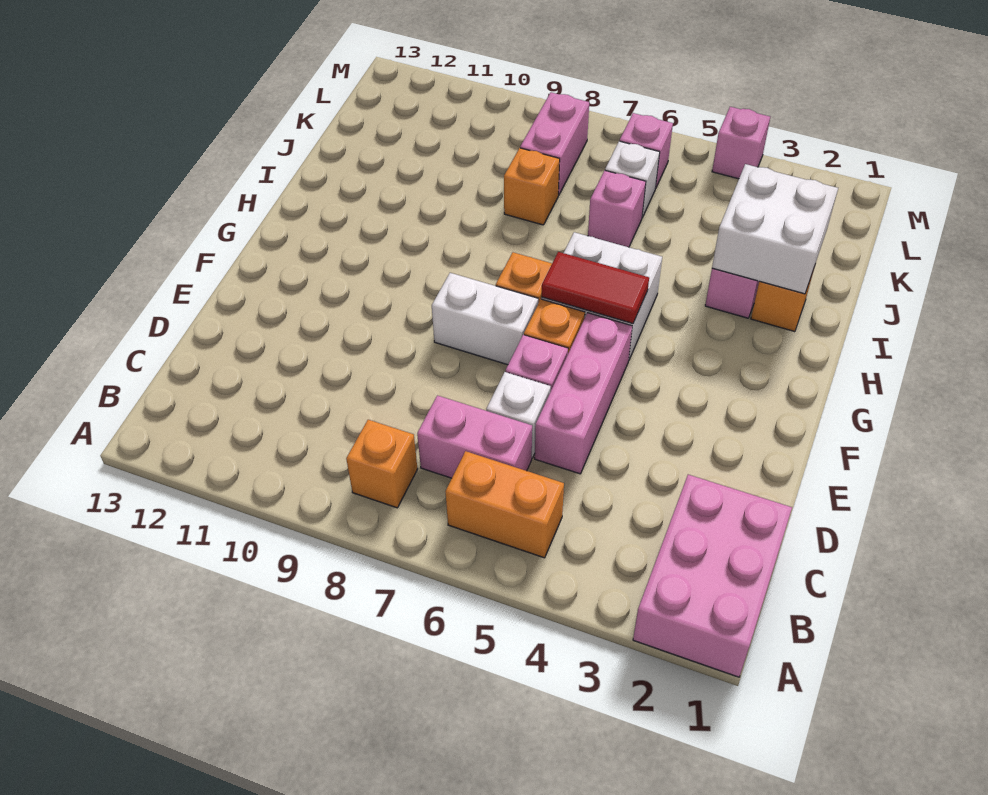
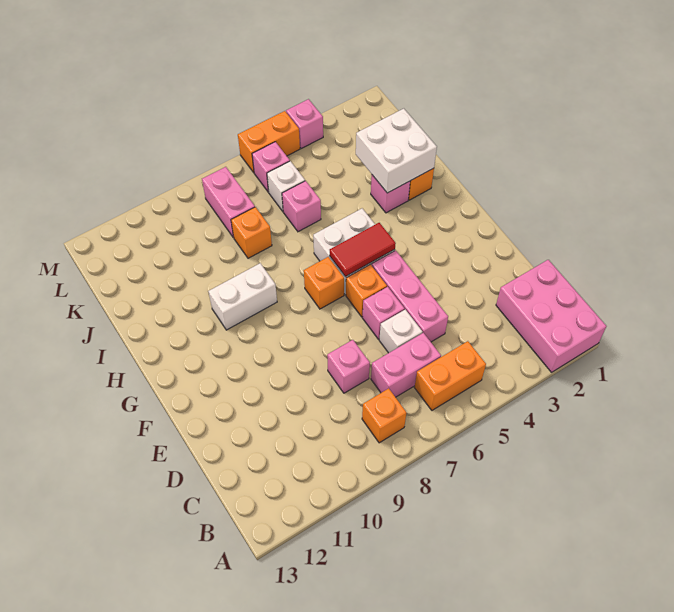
none -> pink 1x1 brick [327,340,370,393]
white 1x2 brick [432,273,538,365] -> white 1x2 brick moved to [208,263,277,330]
none -> orange 1x2 brick [238,111,300,173]

